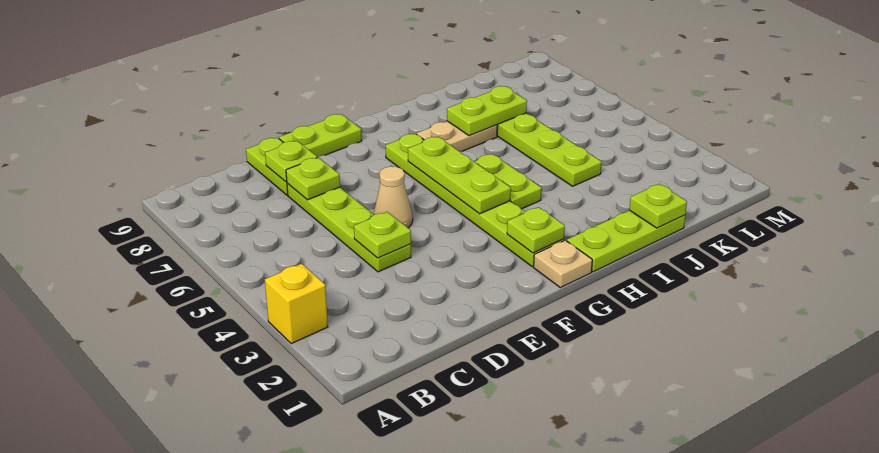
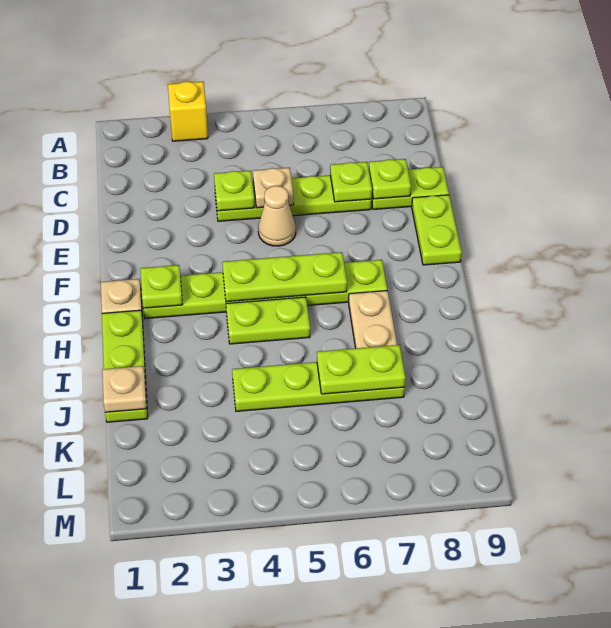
none -> tan 1x1 plate [253,168,294,208]
lime 1x2 plate [447,86,527,136] -> lime 1x2 plate turned to [317,345,406,394]
lime 1x1 plate [629,184,687,228] -> tan 1x1 plate [102,366,147,412]

